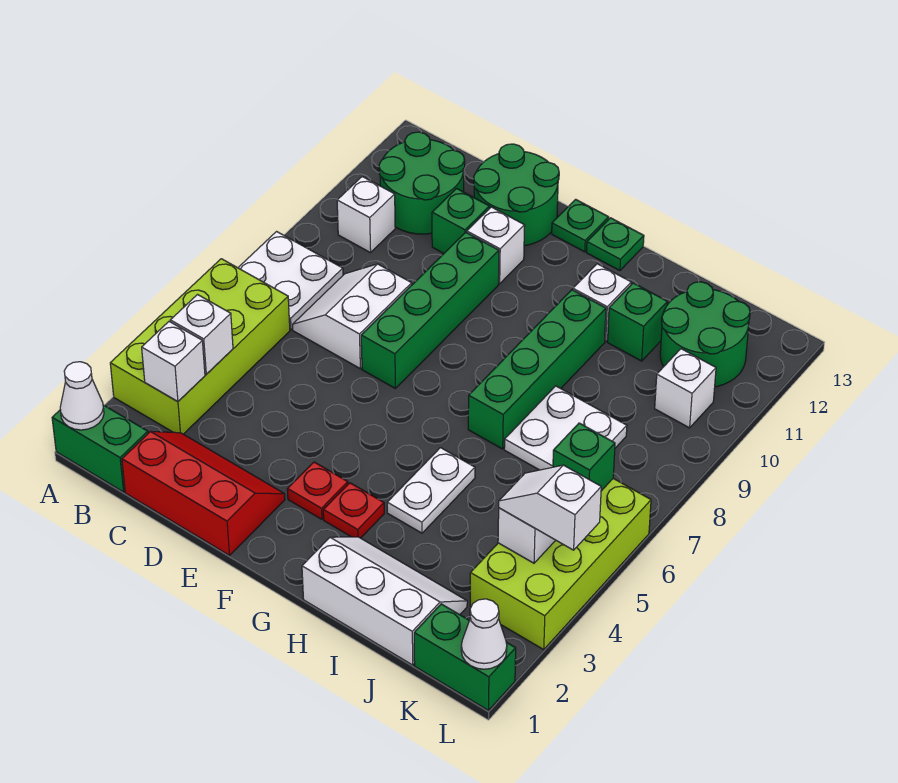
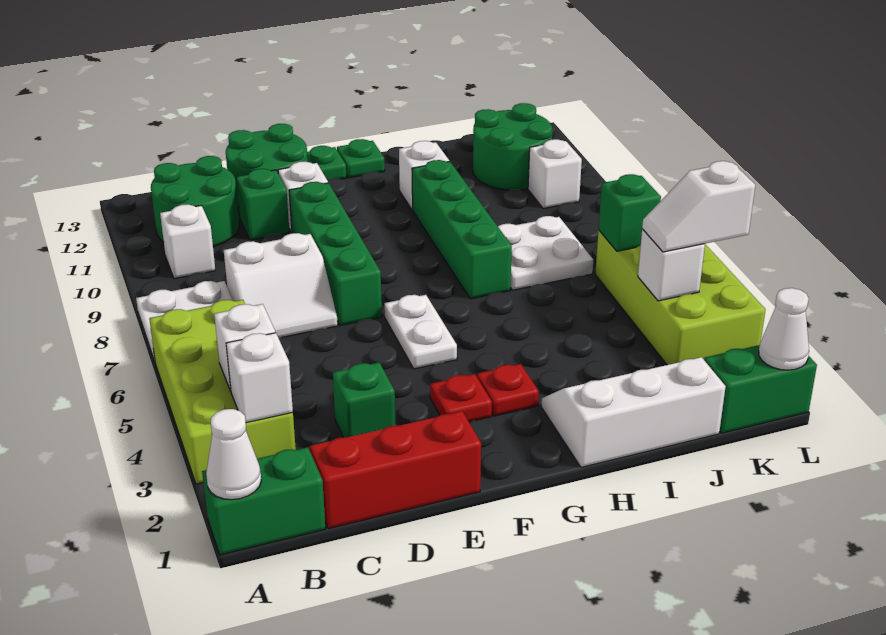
white 2x2 slope [293,264,412,369] -> white 2x2 slope turned to [224,233,338,338]
white 1x2 plate [387,448,475,533] -> white 1x2 plate moved to [384,295,457,369]
green 1x1 brick [607,283,668,361] -> green 1x1 brick moved to [333,362,396,437]

